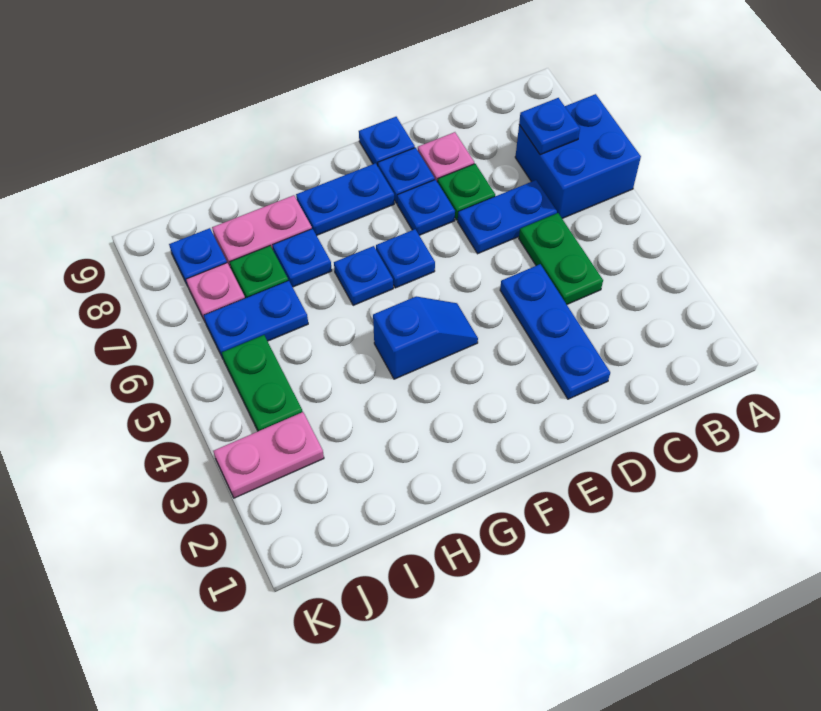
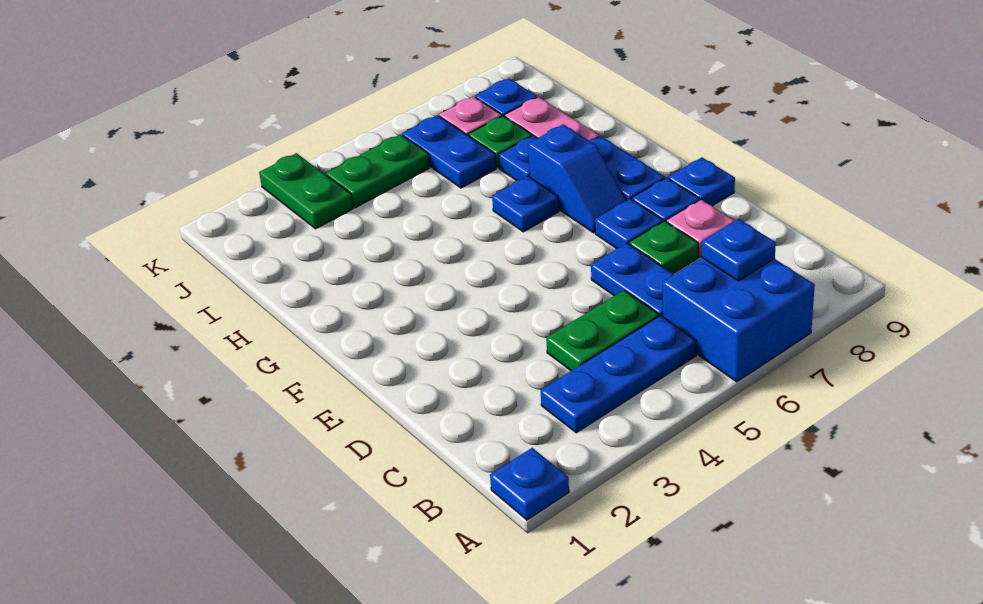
blue 1x3 plate [500,264,610,399] -> blue 1x3 plate moved to [541,316,696,433]
blue 1x2 slope [373,296,478,379] -> blue 1x2 slope moved to [528,124,627,233]
blue 1x1 plate [376,229,435,288] -> blue 1x1 plate moved to [490,448,569,520]
pink 1x2 plate [213,412,324,498] -> green 1x2 plate [259,153,353,229]

